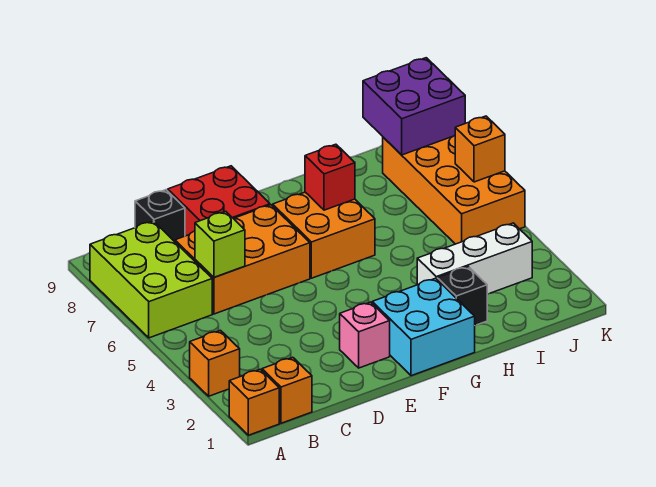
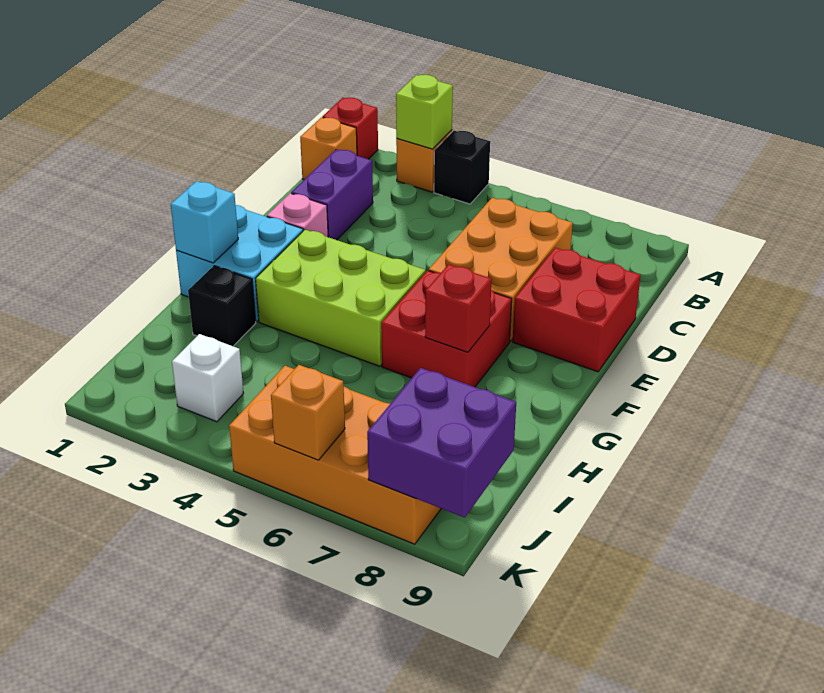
orange 1x1 brick [229,369,279,435] -> red 1x1 brick [322,98,378,159]
lime 2x3 brick [90,221,212,338] -> lime 2x3 brick moved to [256,230,426,366]
none -> purple 1x2 brick [291,149,373,240]
lime 1x1 brick [195,211,245,277] -> lime 1x1 brick moved to [396,75,453,149]
black 1x1 brick [135,190,185,242] -> black 1x1 brick moved to [434,131,490,204]
orange 2x2 brick [273,192,375,278] -> red 2x2 brick [381,271,512,387]
none -> cyan 1x1 brick [171,181,238,263]
white 1x3 brick [417,223,532,294] -> white 1x1 brick [172,334,244,422]

